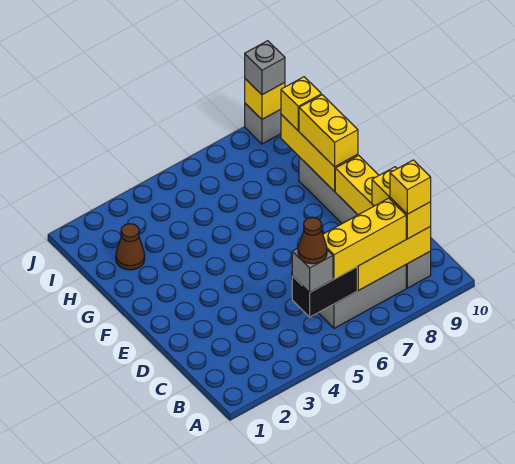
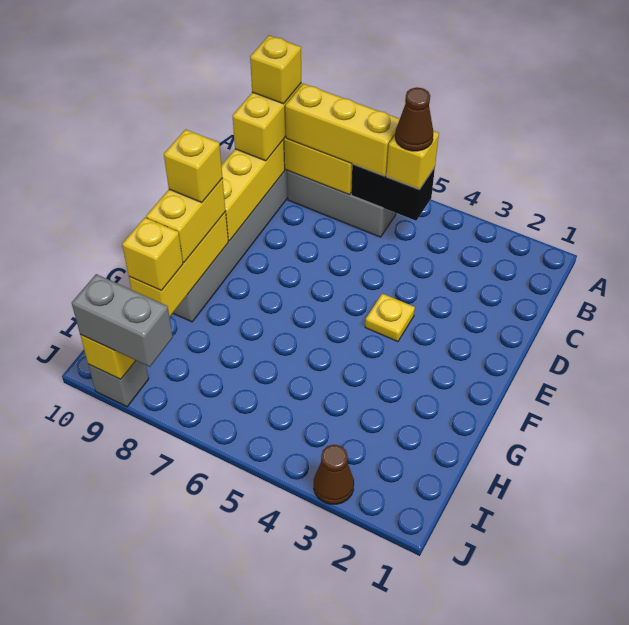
grey 1x1 brick [292,248,333,293] -> yellow 1x1 brick [387,131,439,189]
none -> yellow 1x1 plate [365,293,415,342]
none -> yellow 1x1 brick [164,129,223,203]
brown 1x1 cone [116,224,145,270] -> brown 1x1 cone moved to [314,445,354,504]
grey 1x1 brick [245,41,285,95] -> grey 1x2 brick [72,274,173,367]

